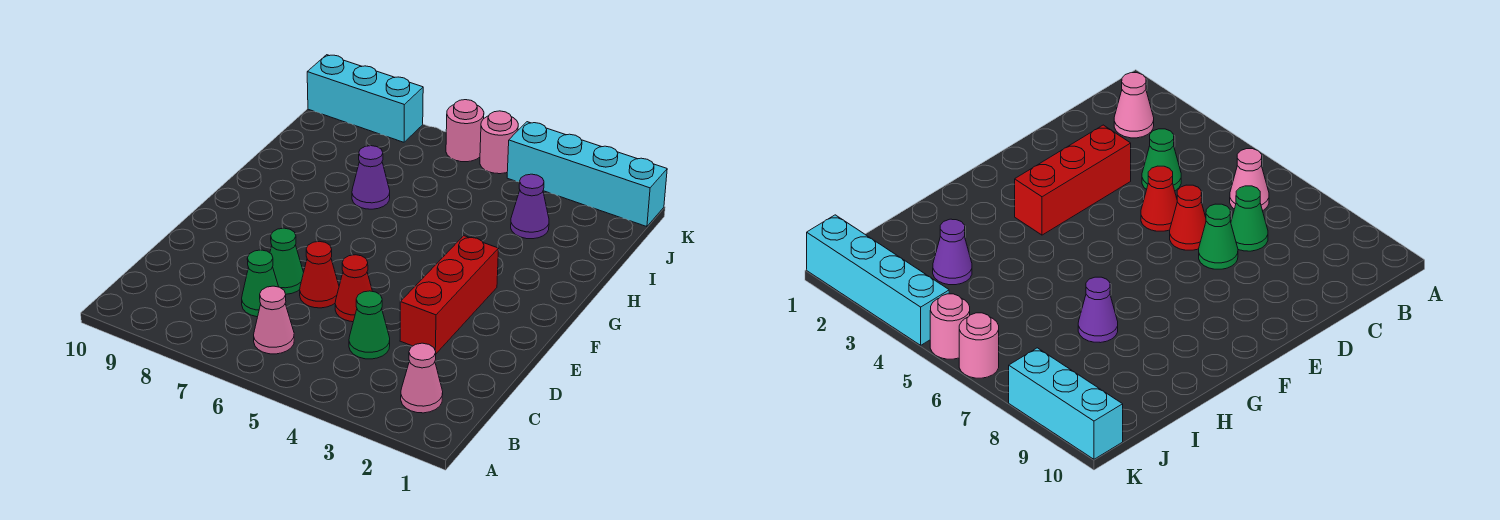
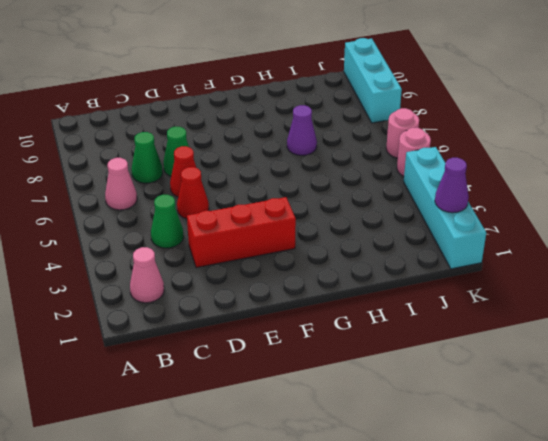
purple 1x1 cone [511,174,549,239] -> purple 1x1 cone moved to [435,158,469,213]

